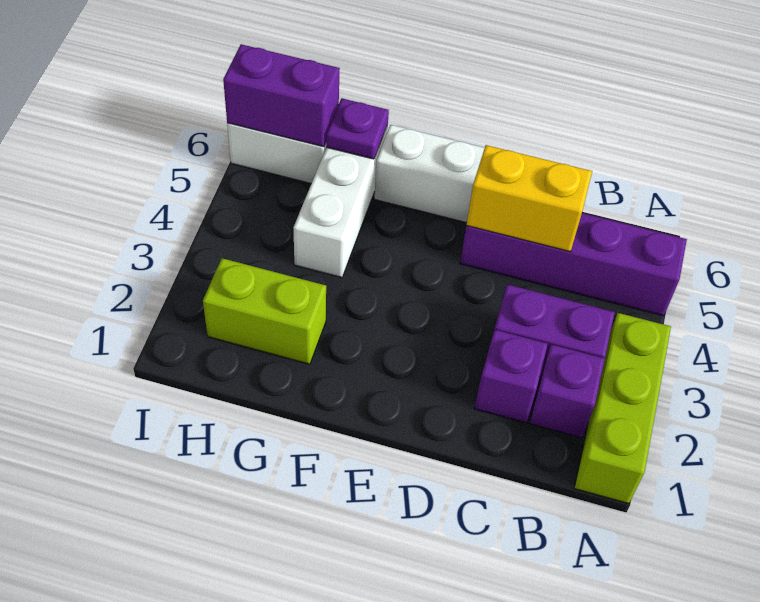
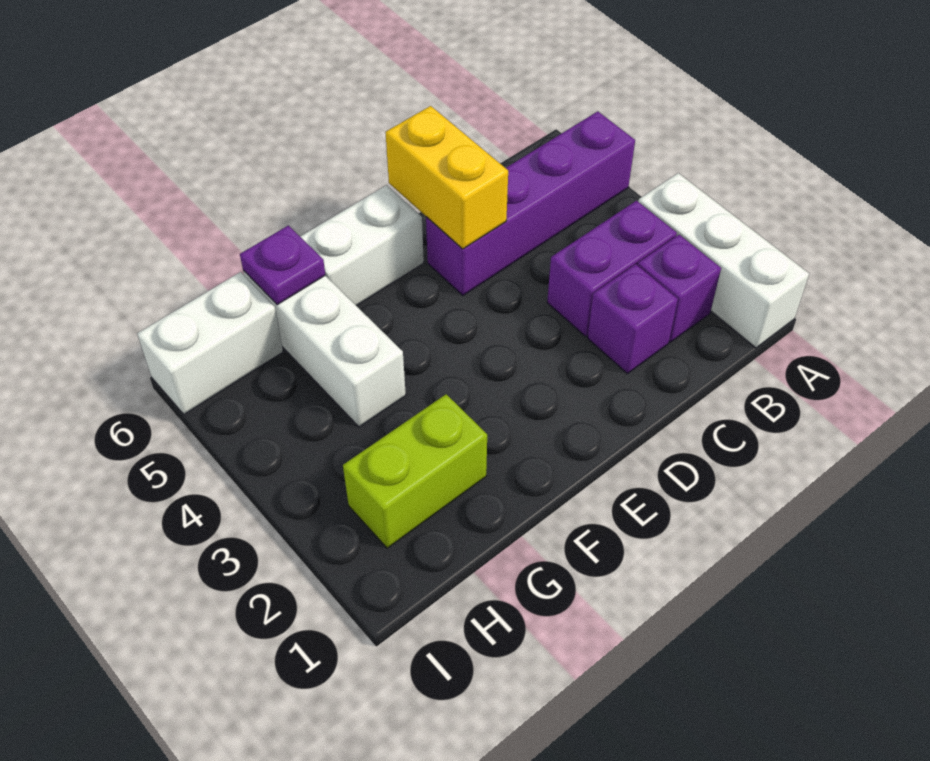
lime 1x3 brick [574,313,671,504] -> white 1x3 brick [638,173,809,348]
yellow 1x2 brick [467,145,592,251] -> yellow 1x2 brick turned to [385,106,508,249]
purple 1x2 brick [223,44,340,147] -> none

